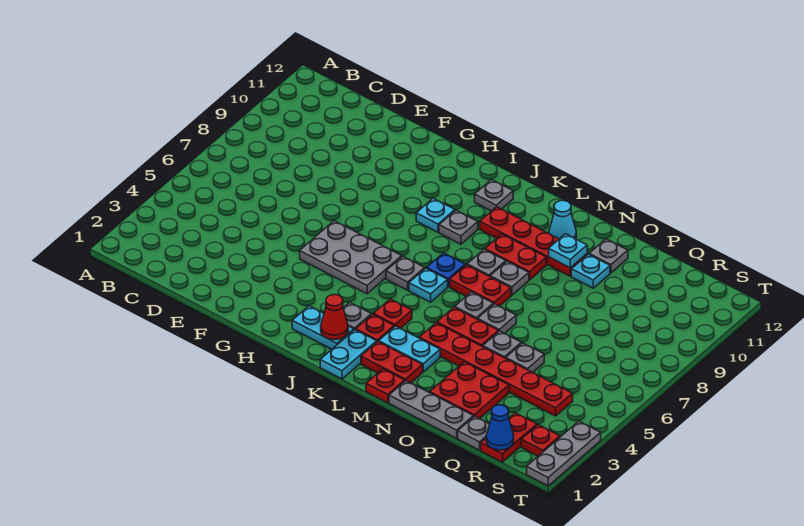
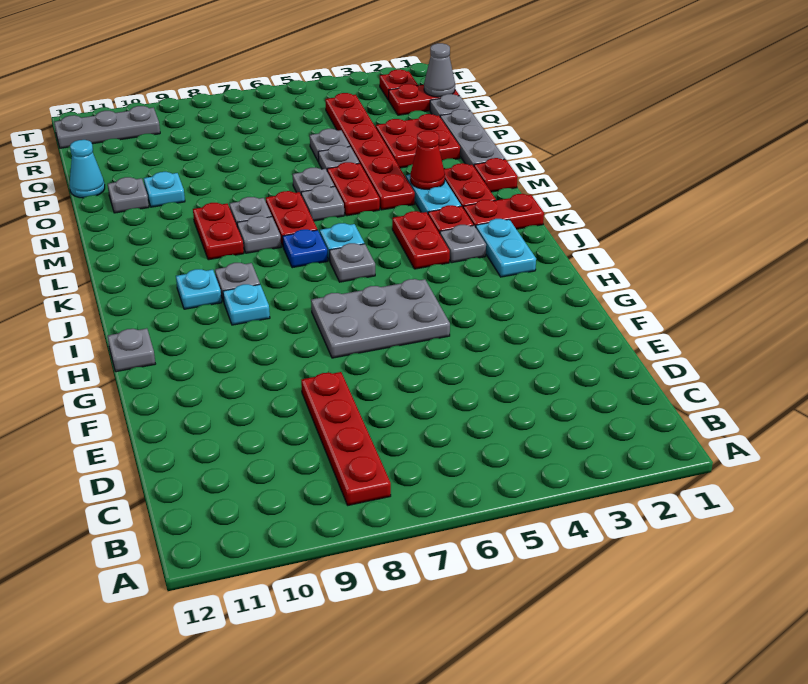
grey 2x3 plate [300,221,402,294] -> grey 2x3 plate turned to [311,279,450,358]
red 1x1 cone [321,295,348,340] -> red 1x1 cone moved to [410,131,445,189]
grey 1x1 plate [475,180,513,211] -> grey 1x1 plate moved to [108,328,155,372]
cyan 1x2 plate [320,330,377,379] -> red 1x2 plate [463,194,544,229]
red 1x1 plate [373,299,412,329] -> red 1x2 plate [392,211,450,269]
red 1x4 plate [480,207,587,276] -> red 1x4 plate moved to [301,372,391,505]
cyan 1x1 cone [549,201,576,239] -> cyan 1x1 cone moved to [69,140,105,198]
cyan 1x1 plate [549,234,587,268] -> cyan 1x1 plate moved to [176,269,222,309]
blue 1x1 cone [486,405,514,450] -> grey 1x1 cone [424,43,455,97]
grey 1x3 plate [527,421,601,486] -> grey 1x3 plate moved to [54,106,160,148]

